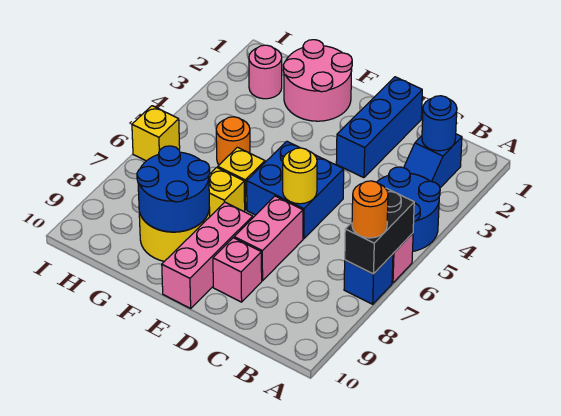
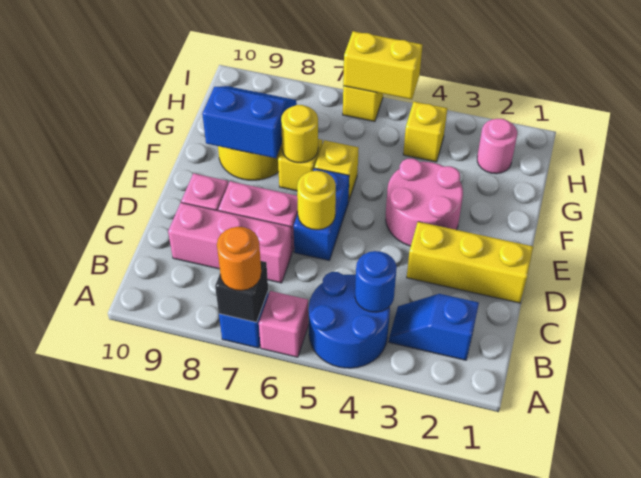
black 1x2 brick [345,188,414,274] -> black 1x1 brick [215,261,268,322]
blue 1x1 round brick [422,96,457,151] -> blue 1x1 round brick moved to [355,251,397,312]
blue 1x3 brick [336,77,422,178] -> yellow 1x3 brick [407,222,533,303]
blue 2x2 brick [247,141,344,239] -> blue 1x2 brick [294,168,349,260]
pink 1x3 brick [162,202,253,308] -> pink 1x3 brick moved to [168,203,292,283]
pink 2x2 round brick [283,40,352,121] -> pink 2x2 round brick moved to [386,159,463,246]
none -> yellow 1x1 round brick [281,105,318,163]
blue 2x2 round brick [137,146,210,232] -> blue 2x2 slope [202,86,297,158]
orange 1x1 round brick [216,117,250,165] -> none
none -> yellow 1x1 brick [403,102,447,162]
none -> yellow 1x2 brick [343,31,422,99]

